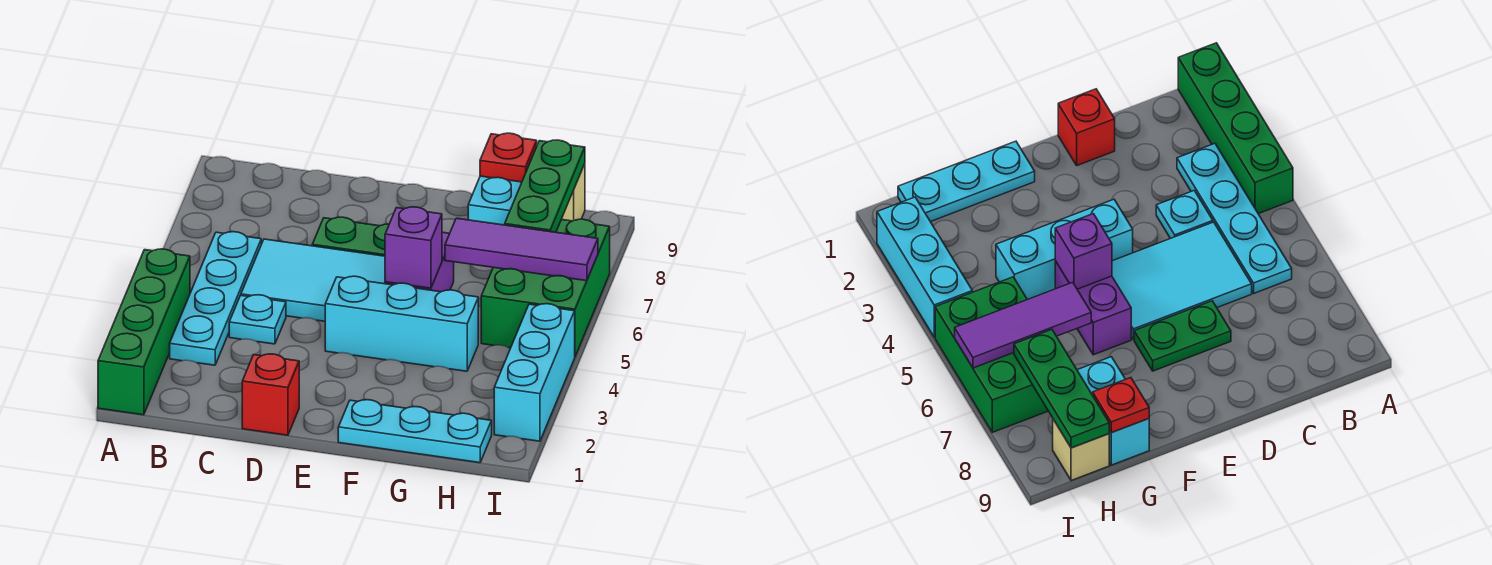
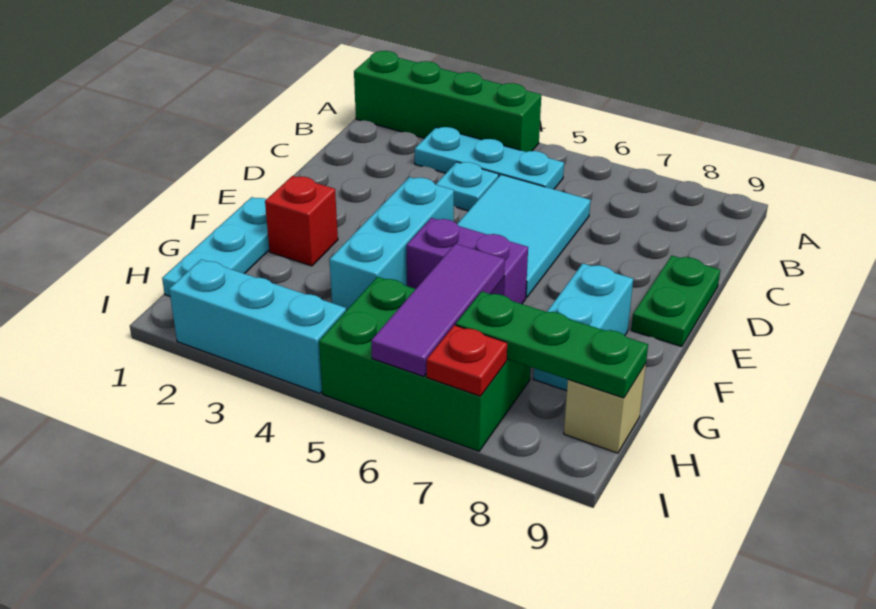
cyan 1x4 plate [170,232,261,365] -> cyan 1x3 plate [415,127,564,189]
red 1x1 brick [242,354,299,435] -> red 1x1 brick moved to [265,176,338,266]
green 1x2 plate [312,217,389,256] -> green 1x2 plate moved to [631,256,720,347]
purple 1x1 brick [385,207,442,288] -> none
cyan 1x2 brick [468,176,522,225] -> cyan 1x2 brick turned to [534,263,633,391]
red 1x1 plate [480,133,537,182] -> red 1x1 plate moved to [427,325,507,396]

